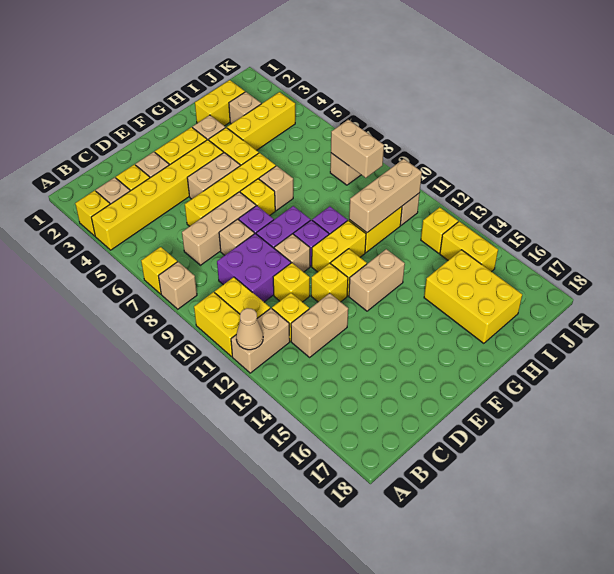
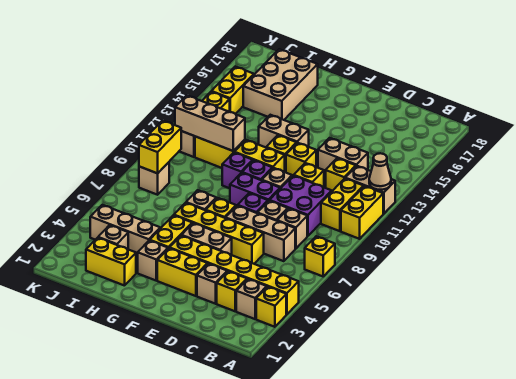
tan 1x1 brick [158,262,197,309] -> tan 1x1 brick moved to [277,208,307,249]
yellow 1x3 brick [227,92,295,150] -> tan 1x3 brick [90,205,160,256]
yellow 2x3 brick [424,250,522,343] -> tan 2x3 brick [243,49,318,120]
tan 1x2 brick [331,120,384,178] -> yellow 1x2 brick [139,121,181,173]

